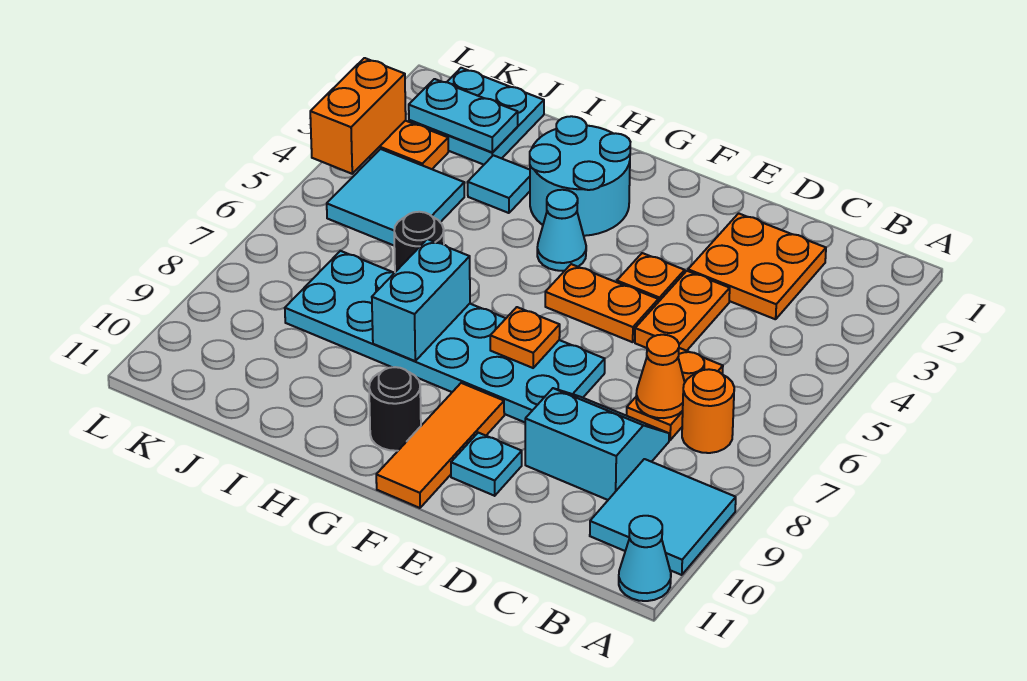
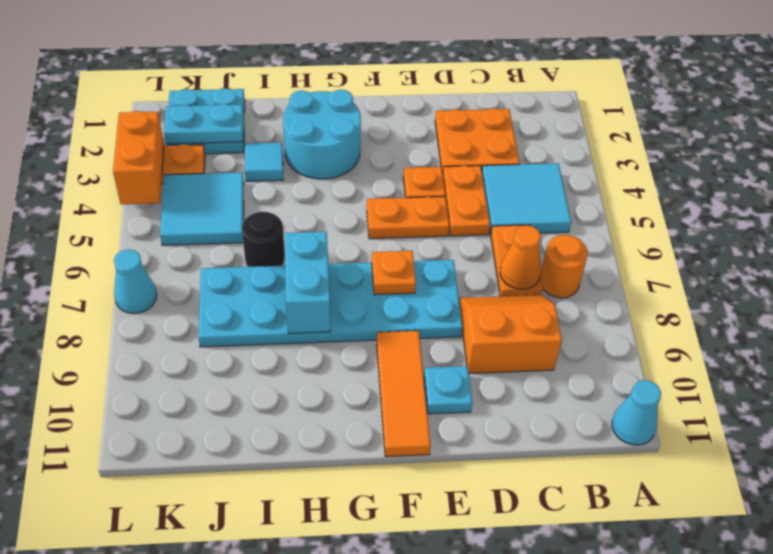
cyan 2x2 tile [590,459,736,575] -> cyan 2x2 tile moved to [482,163,571,234]
cyan 2x2 slope [525,388,669,500] -> orange 2x2 slope [459,295,562,374]
cyan 1x1 cone [537,190,586,271] -> cyan 1x1 cone moved to [114,249,157,313]
black 1x1 round brick [369,367,421,451] -> none

